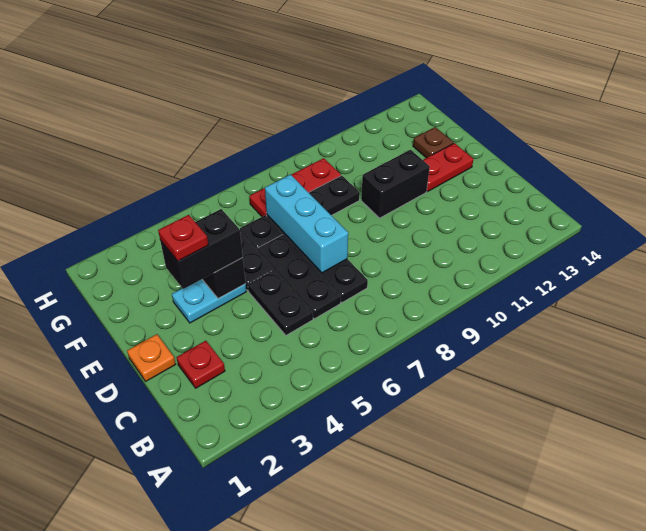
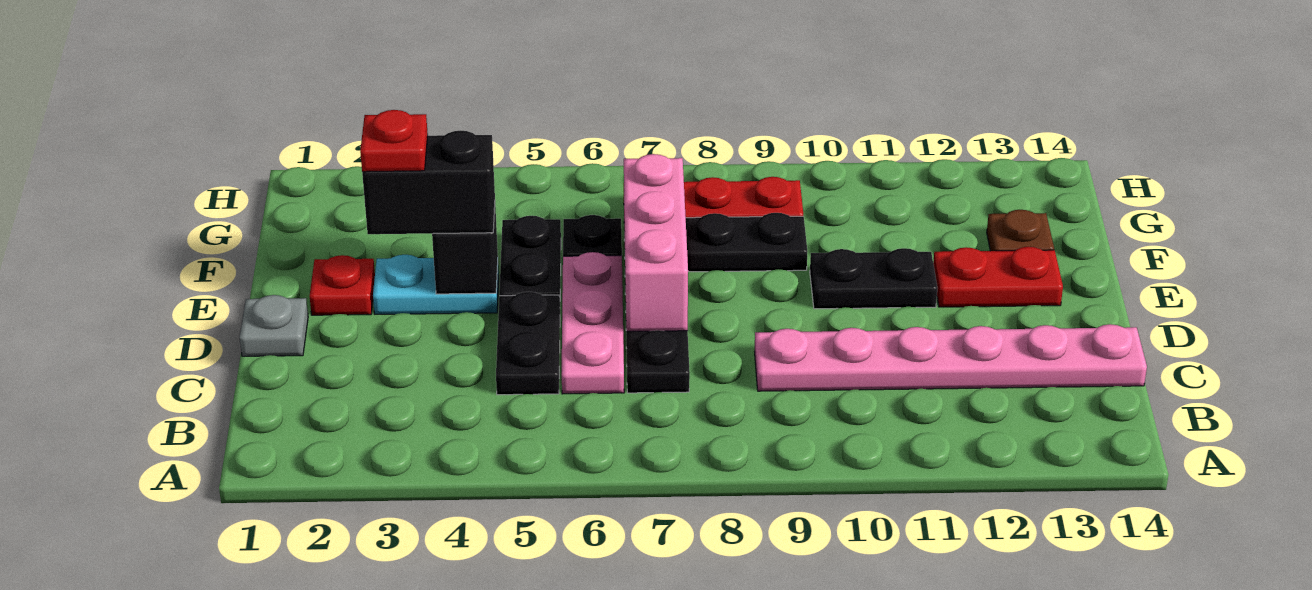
red 1x1 plate [176,341,225,388] -> red 1x1 plate moved to [310,255,375,315]
black 1x3 plate [258,234,341,319] -> pink 1x3 plate [562,252,624,394]
none -> pink 1x6 plate [755,324,1147,391]
orange 1x1 plate [127,334,176,381] -> grey 1x1 plate [240,295,308,356]
cyan 1x3 brick [265,175,348,273] -> pink 1x3 brick [624,154,688,332]
black 1x2 brick [361,150,430,218] -> black 1x2 plate [810,248,937,309]

